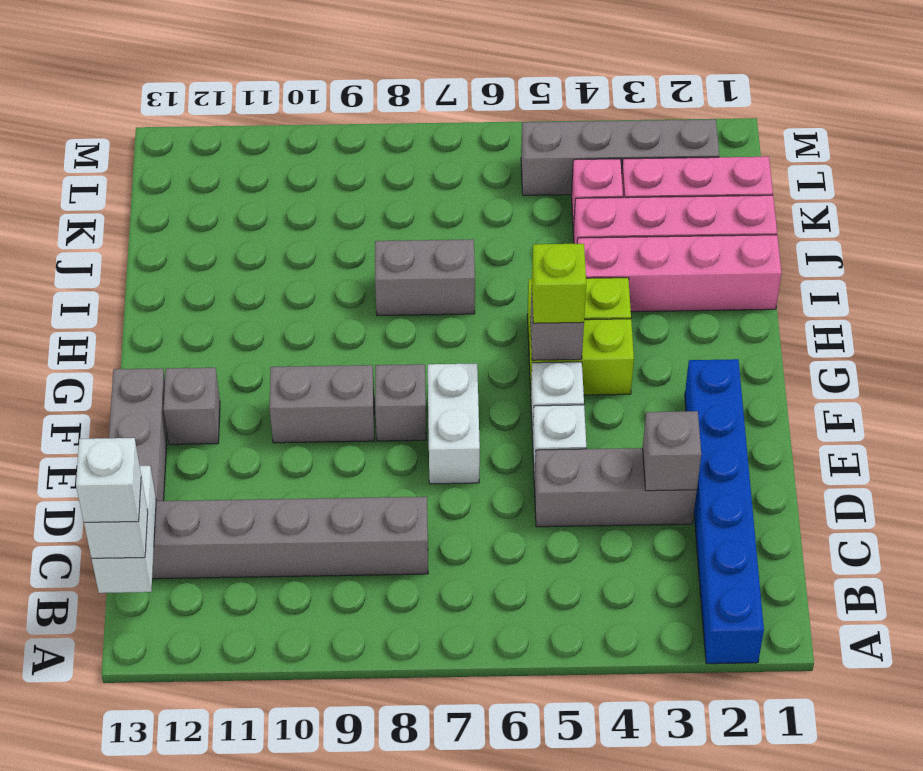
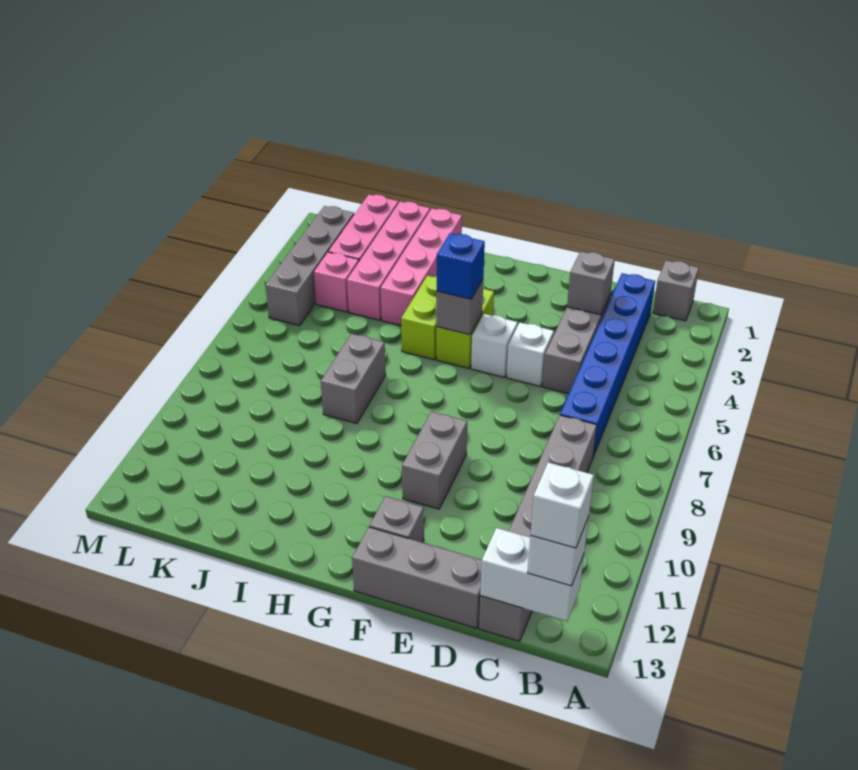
blue 1x6 brick [685,359,764,664] -> blue 1x6 brick turned to [560,273,655,456]
white 1x2 brick [428,364,480,484] -> none
grey 1x1 brick [375,364,426,441] -> grey 1x1 brick moved to [653,260,699,321]
lime 1x1 brick [532,244,586,323] -> blue 1x1 brick [437,233,485,299]

